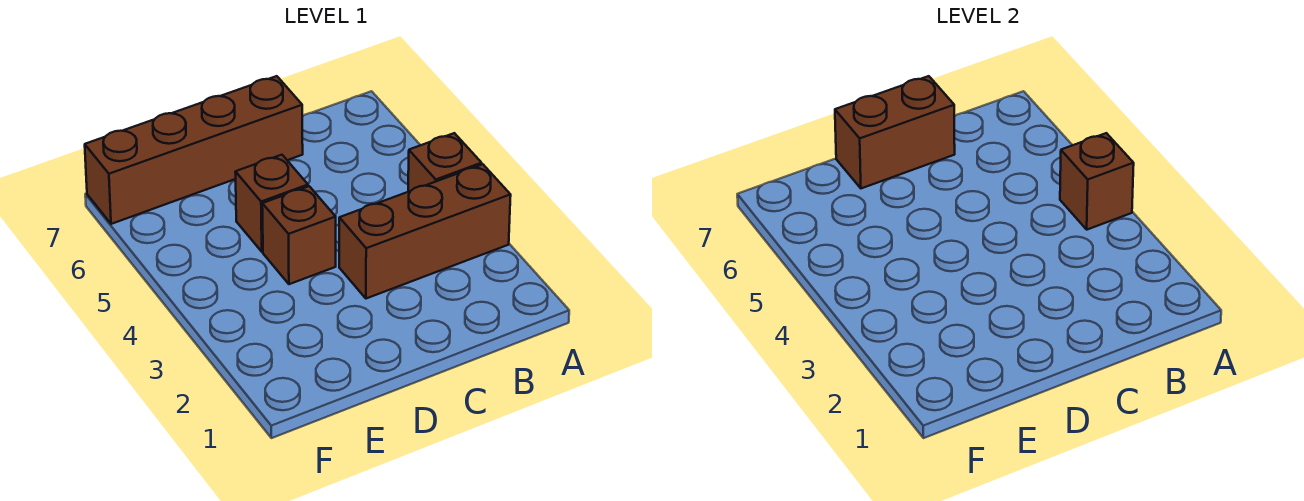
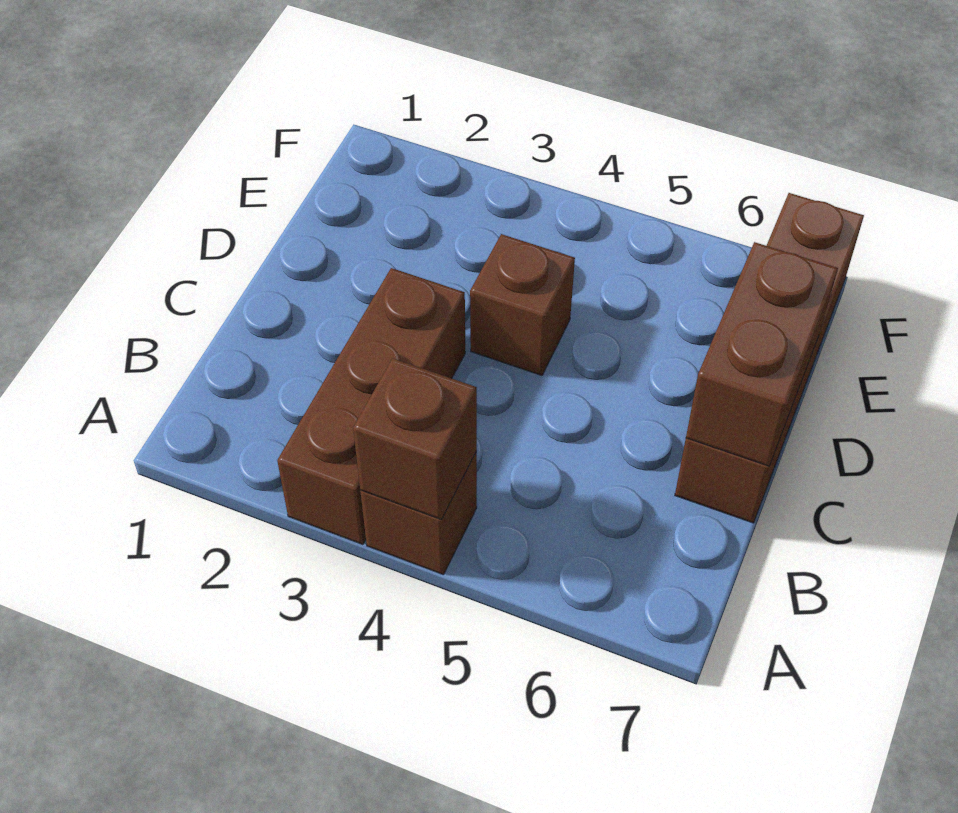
brown 1x1 brick [235,155,308,252] -> none

